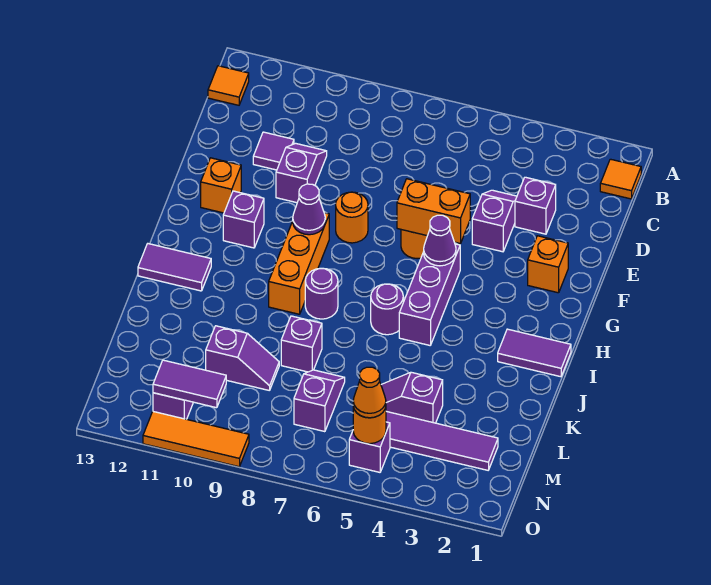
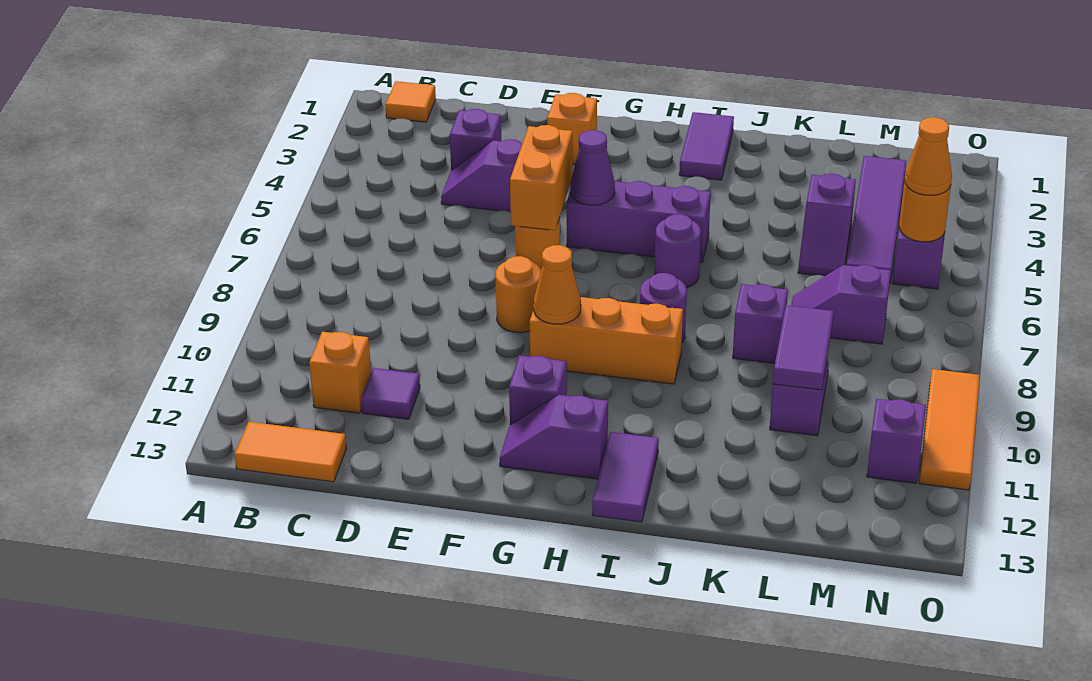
orange 1x1 tile [208,66,249,105] -> orange 1x2 tile [235,422,347,482]
purple 1x2 slope [276,143,327,203] -> purple 1x2 slope moved to [500,395,608,479]
orange 1x1 brick [201,158,241,213] -> orange 1x1 brick moved to [309,332,371,413]
purple 1x1 cone [293,184,325,235] -> orange 1x1 cone [534,245,581,324]
purple 1x2 tile [153,360,226,408] -> purple 1x2 tile moved to [773,305,834,390]

